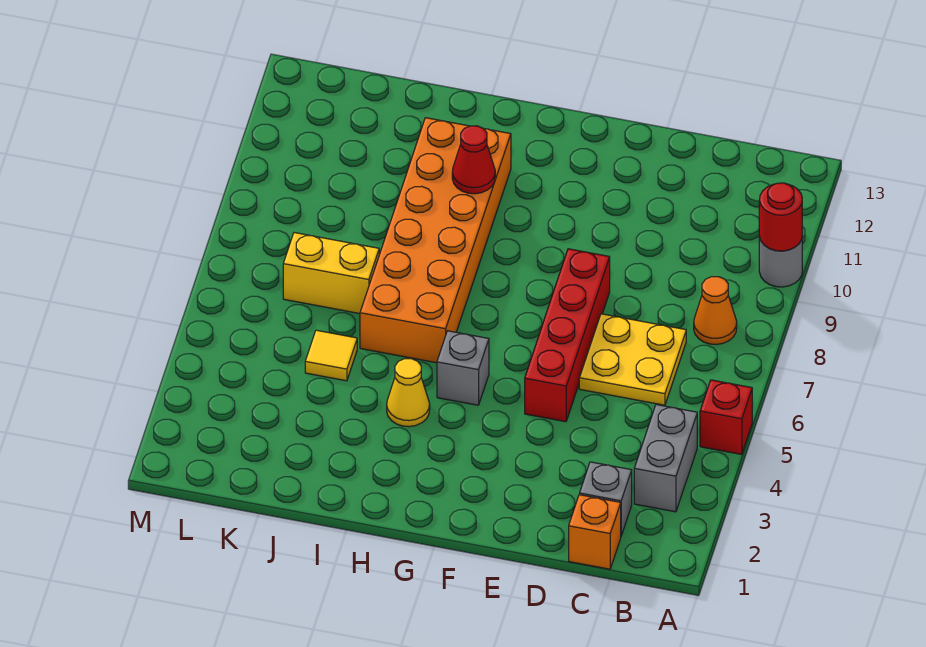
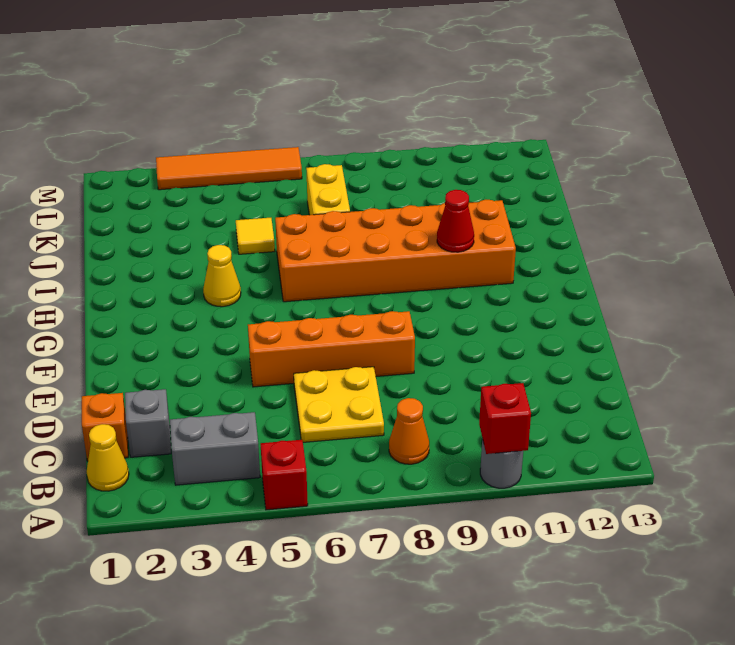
red 1x1 round brick [759,183,802,251] -> red 1x1 brick [479,383,531,454]
none -> yellow 1x1 cone [86,424,129,491]
red 1x4 brick [525,249,610,422] -> orange 1x4 brick [248,311,415,387]
grey 1x1 brick [437,331,489,405] -> none
none -> orange 1x4 tile [156,147,302,190]

